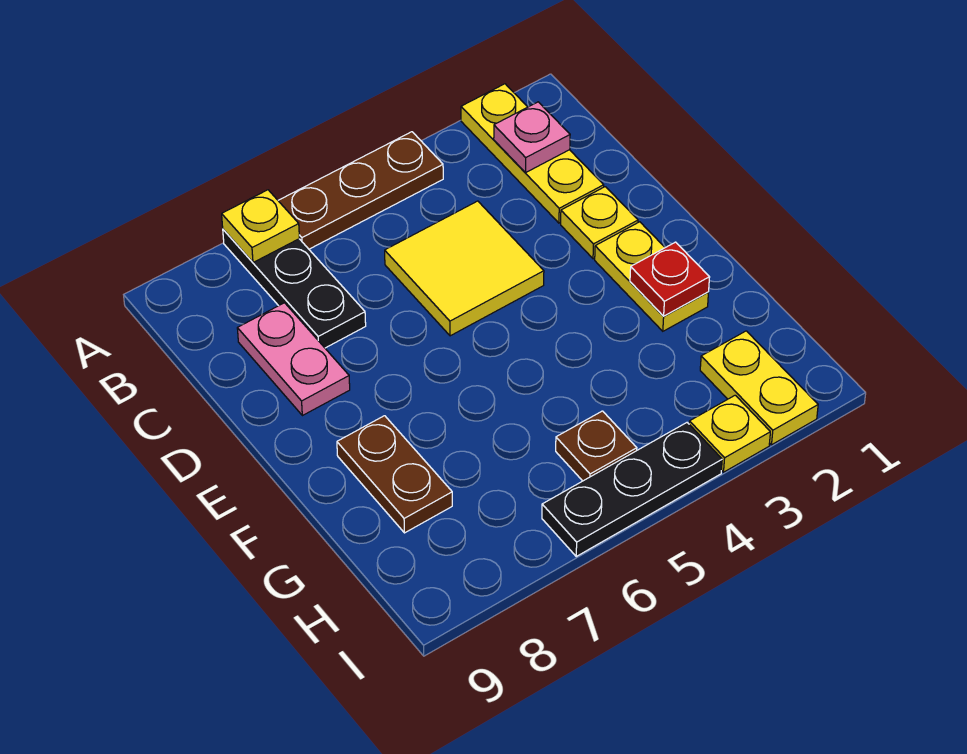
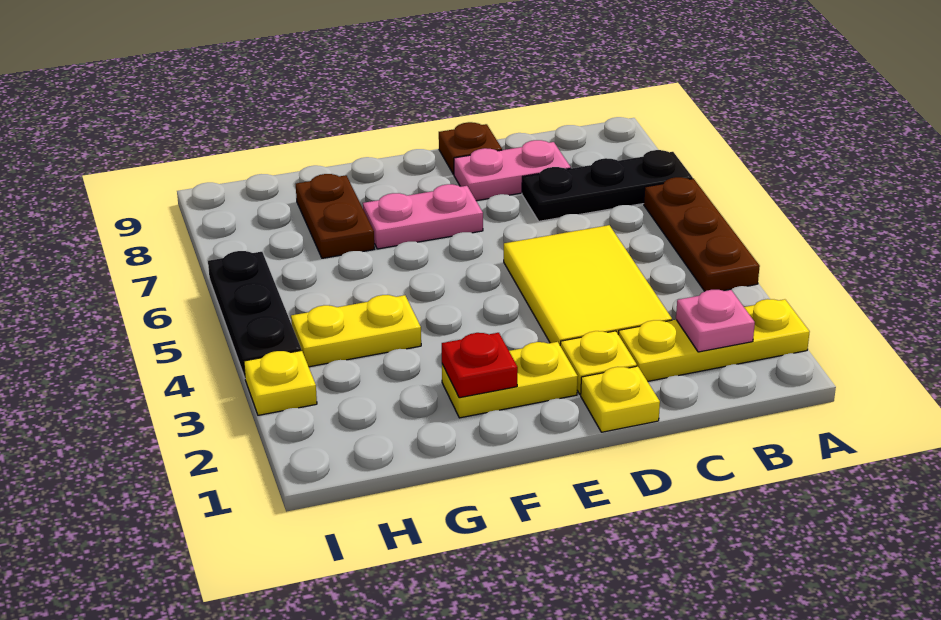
yellow 1x1 plate [222,190,300,262] -> yellow 1x1 plate moved to [581,366,660,432]
yellow 2x2 tile [385,201,544,336] -> yellow 2x3 tile [504,225,672,345]
none -> pink 1x2 plate [363,184,483,249]
brown 1x2 plate [337,416,452,533] -> brown 1x2 plate turned to [296,174,374,258]
yellow 1x2 plate [700,331,818,445] -> yellow 1x2 plate moved to [291,295,421,367]
brown 1x1 plate [556,411,637,481] -> brown 1x1 plate moved to [439,122,502,174]

